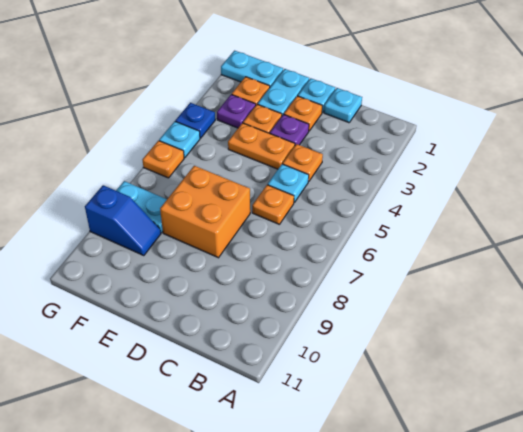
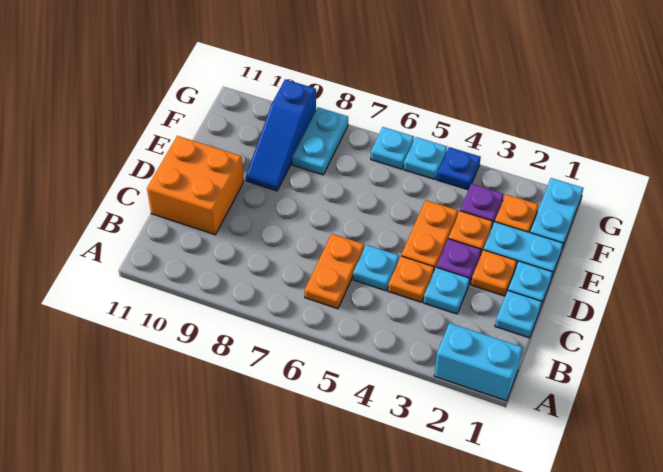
none -> cyan 1x2 brick [434,323,523,401]
none -> cyan 1x1 plate [423,267,470,314]
orange 1x1 plate [252,185,294,225] -> orange 1x2 plate [305,234,364,309]
orange 2x2 brick [160,166,250,258] -> orange 2x2 brick moved to [147,136,244,235]
blue 1x2 slope [85,185,161,256] -> blue 1x3 slope [246,79,316,191]
orange 1x1 plate [143,141,184,178] -> cyan 1x1 plate [371,127,414,169]

